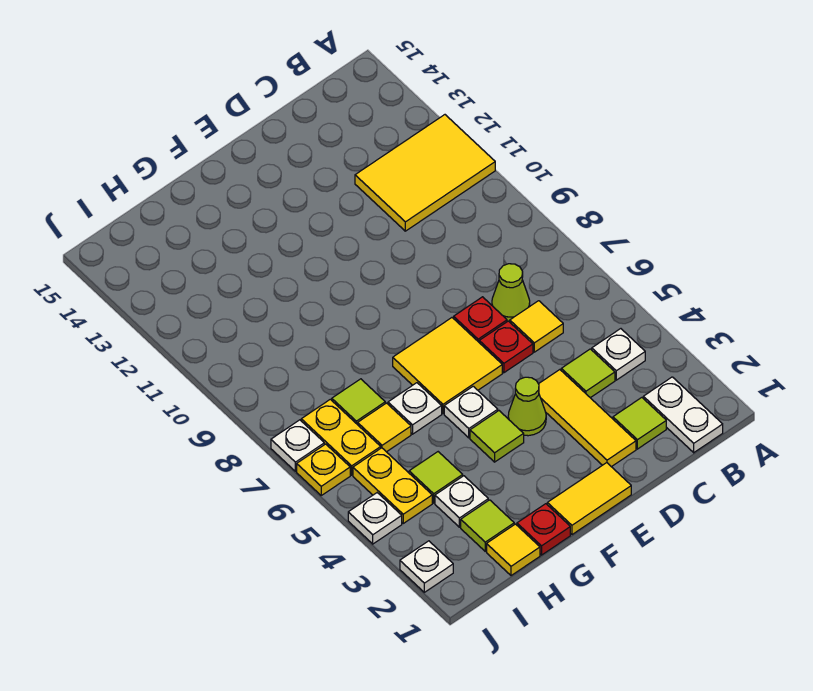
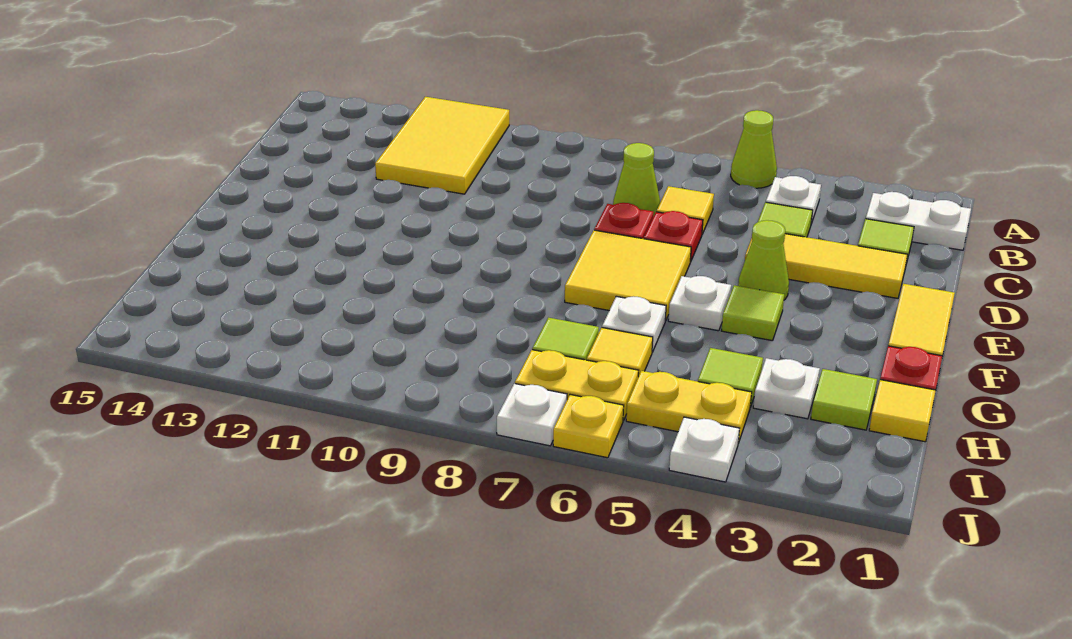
none -> lime 1x1 cone [731,110,777,188]
white 1x1 plate [400,541,453,592] -> none

